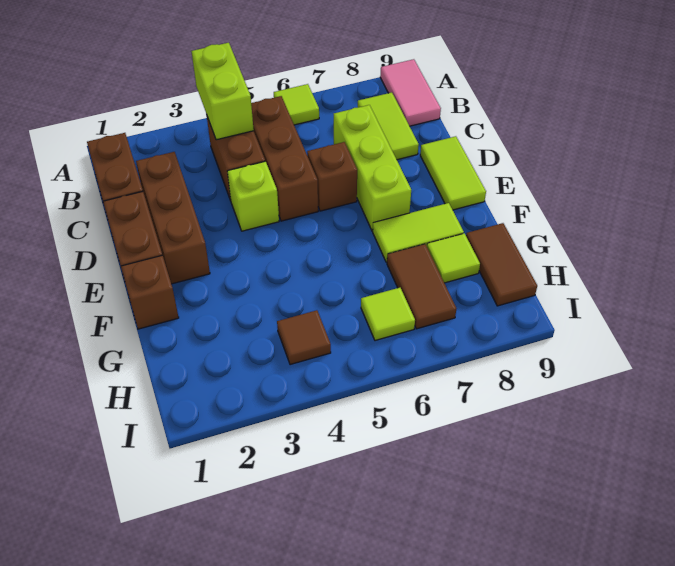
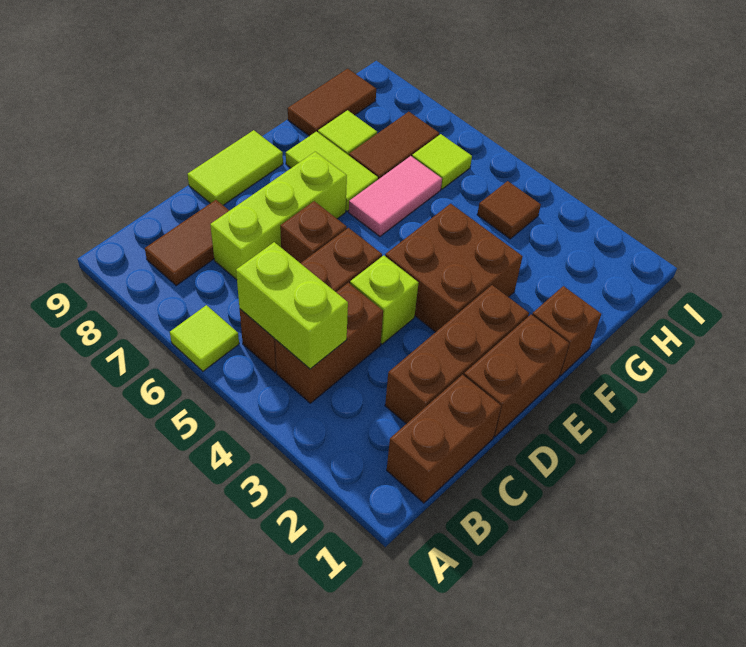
lime 1x2 brick [191,43,254,140] -> lime 1x2 brick turned to [236,242,348,369]
pink 1x2 tile [380,59,441,126] -> pink 1x2 tile moved to [349,156,442,236]
lime 1x2 tile [358,93,419,160] -> brown 1x2 tile [145,200,229,285]
none -> brown 2x2 brick [385,204,523,332]

